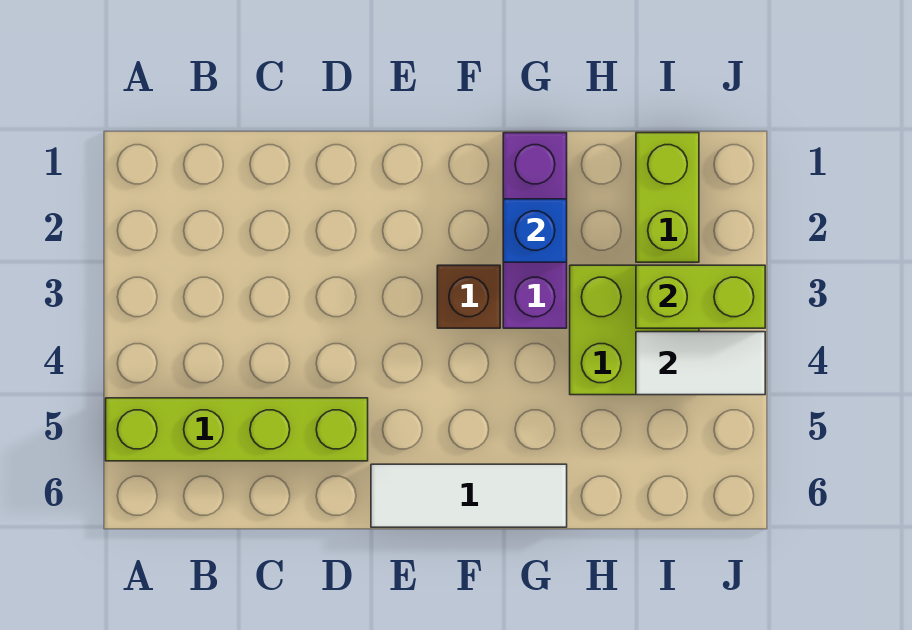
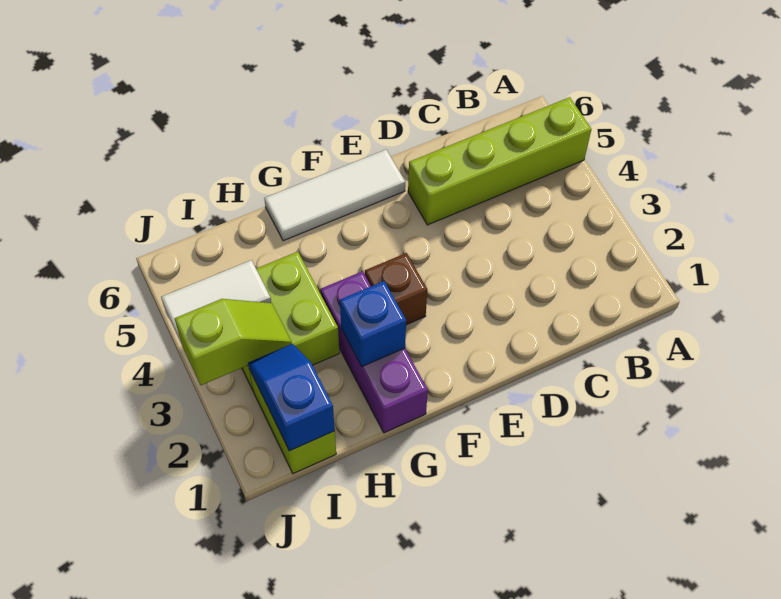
none -> blue 1x2 slope [248,344,335,451]
lime 1x2 brick [636,265,765,328] -> lime 1x2 slope [175,299,292,385]

